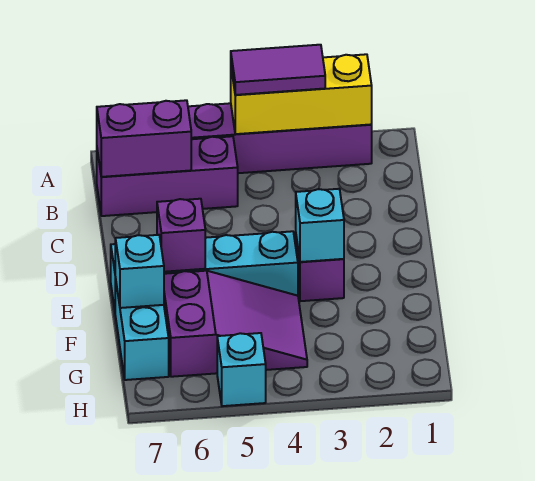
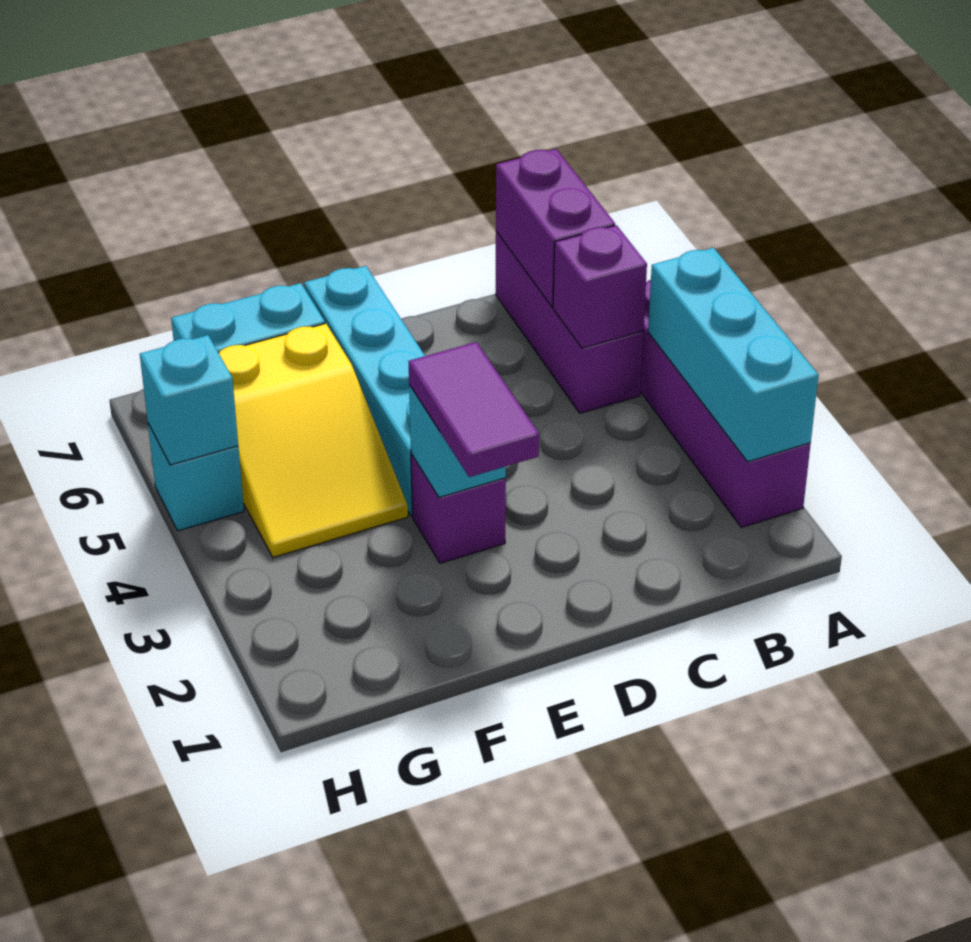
yellow 1x3 brick [231,54,372,134] -> cyan 1x3 brick [648,248,818,462]
purple 1x2 tile [231,45,325,95] -> purple 1x2 tile moved to [408,342,539,477]
purple 1x1 brick [157,199,205,272] -> purple 1x1 brick moved to [553,225,647,348]
purple 2x3 slope [164,271,307,377] -> yellow 2x3 slope [219,324,408,557]
cyan 1x1 brick [115,235,164,308] -> cyan 1x1 brick moved to [140,335,238,465]

